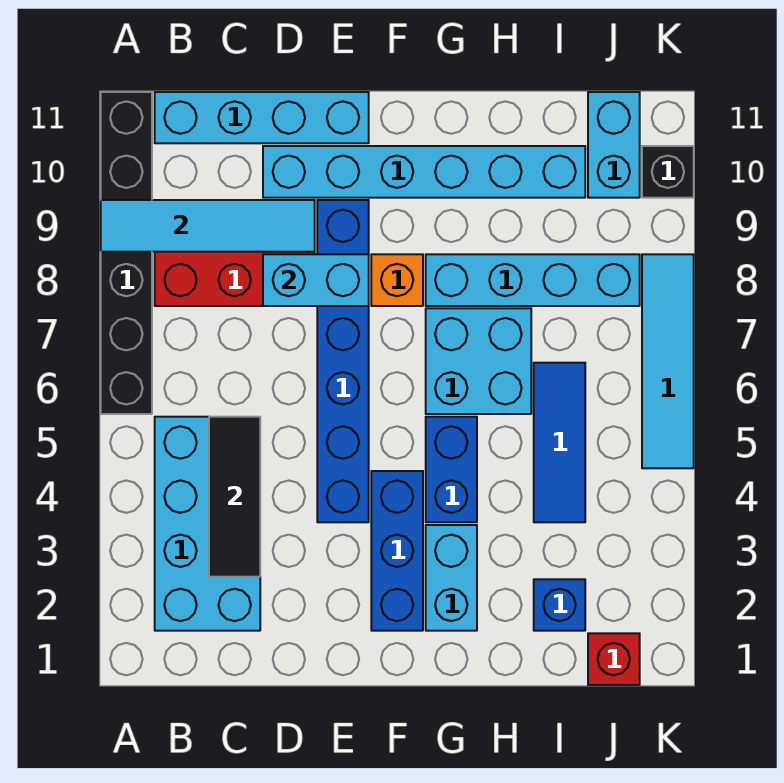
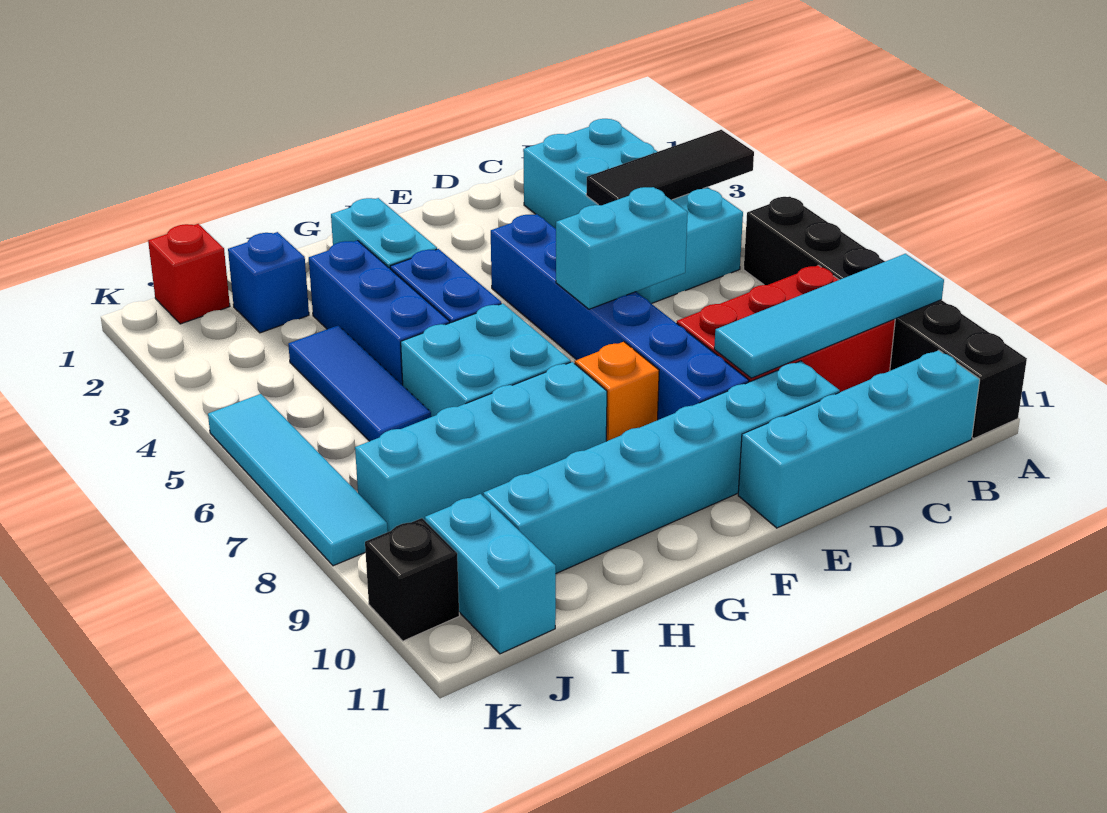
black 1x3 tile [209,417,260,577] -> black 1x3 tile turned to [586,130,754,205]
cyan 1x2 brick [263,254,369,306] -> cyan 1x2 brick moved to [556,187,688,309]
blue 1x3 brick [371,471,423,631] -> blue 1x3 brick moved to [309,240,450,385]

